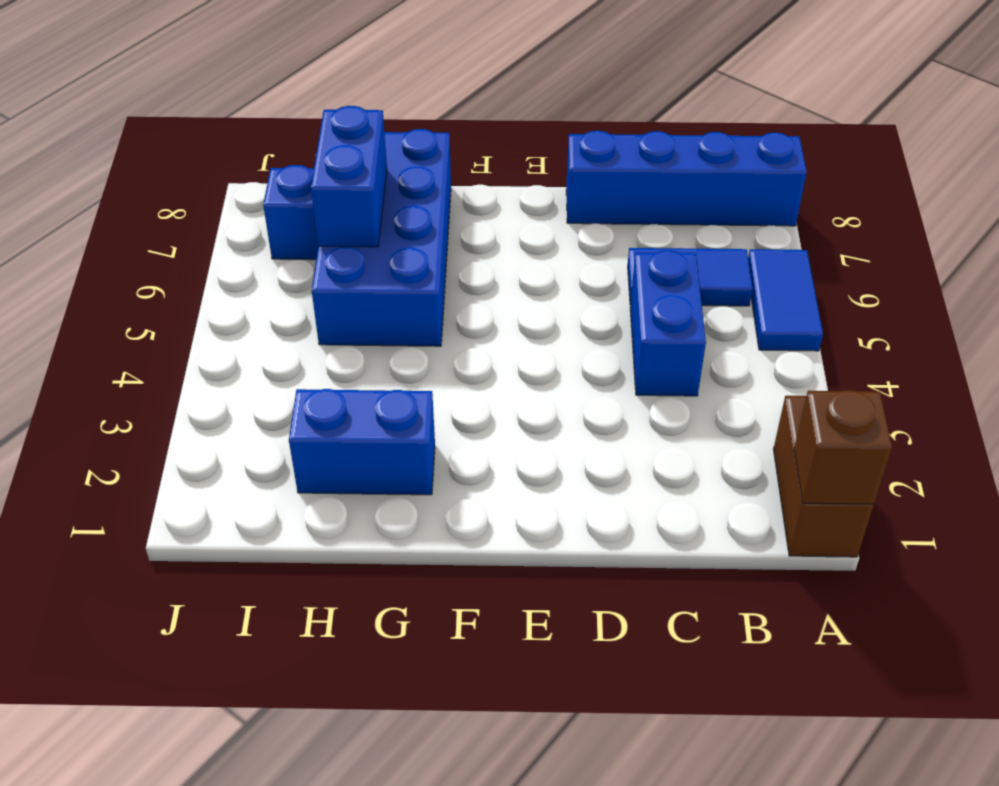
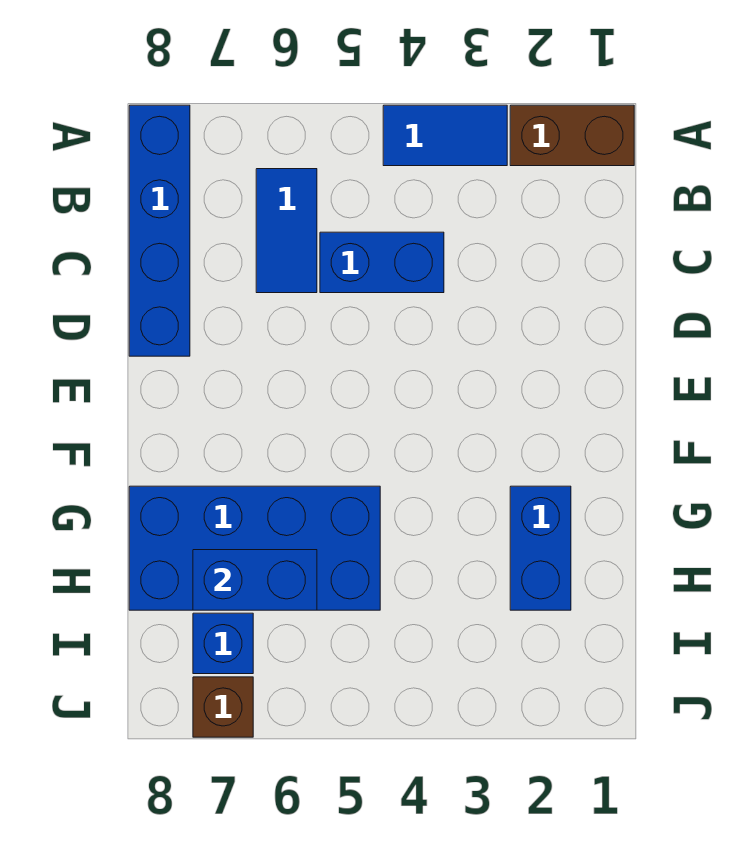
brown 1x1 brick [794,390,892,504] -> brown 1x1 brick moved to [193,677,253,737]
blue 1x2 tile [748,249,823,351] -> blue 1x2 tile moved to [383,105,507,166]

